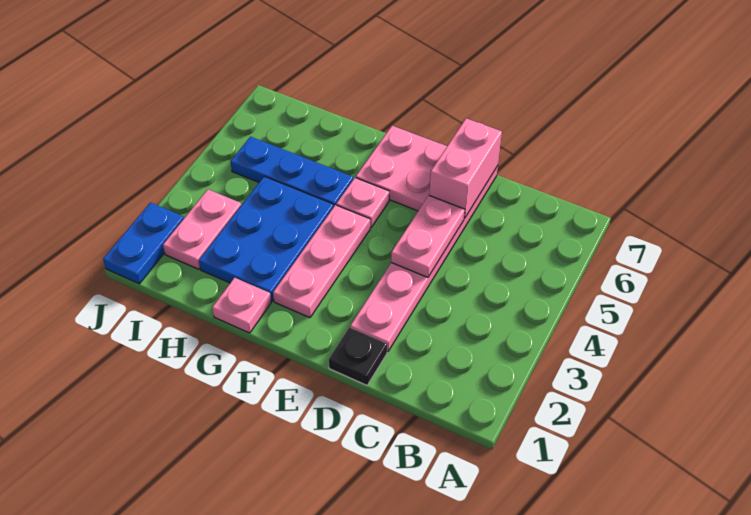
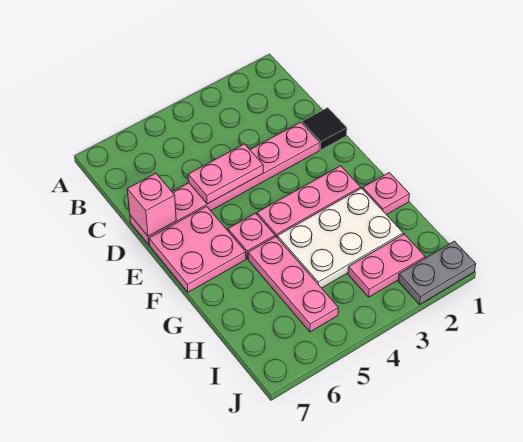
black 1x1 plate [329,327,387,385] -> black 1x1 tile [302,108,347,150]
pink 1x2 brick [429,118,502,218] -> pink 1x1 brick [127,173,176,236]
blue 2x3 plate [199,176,334,301] -> white 2x3 plate [277,188,403,288]
blue 1x3 plate [231,137,353,206] -> pink 1x3 plate [248,237,338,332]
blue 1x2 plate [103,203,184,284] -> grey 1x2 plate [398,241,476,305]

